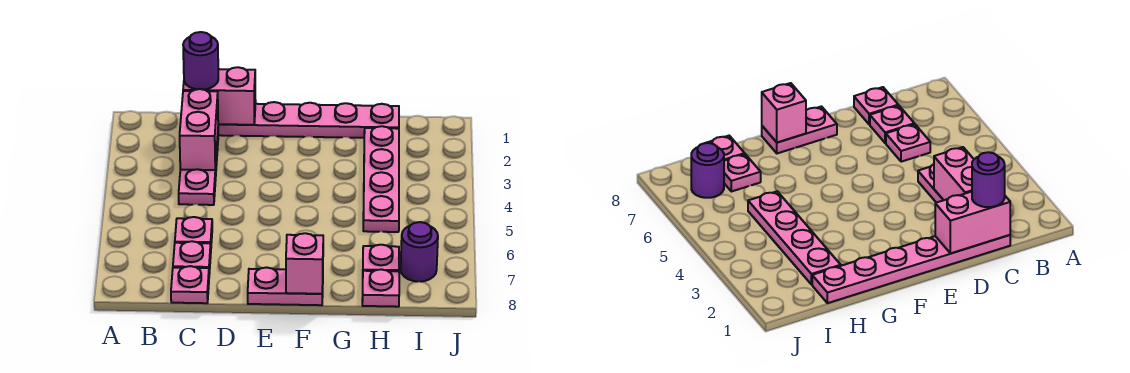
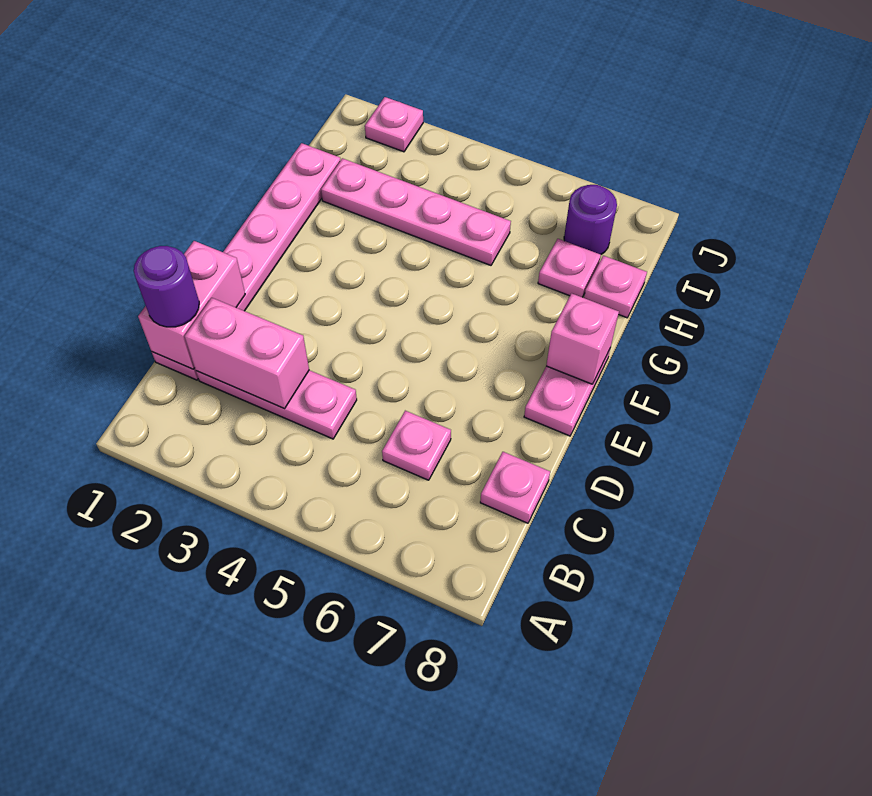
pink 1x1 plate [173,241,211,274] -> pink 1x1 plate moved to [365,97,423,152]

